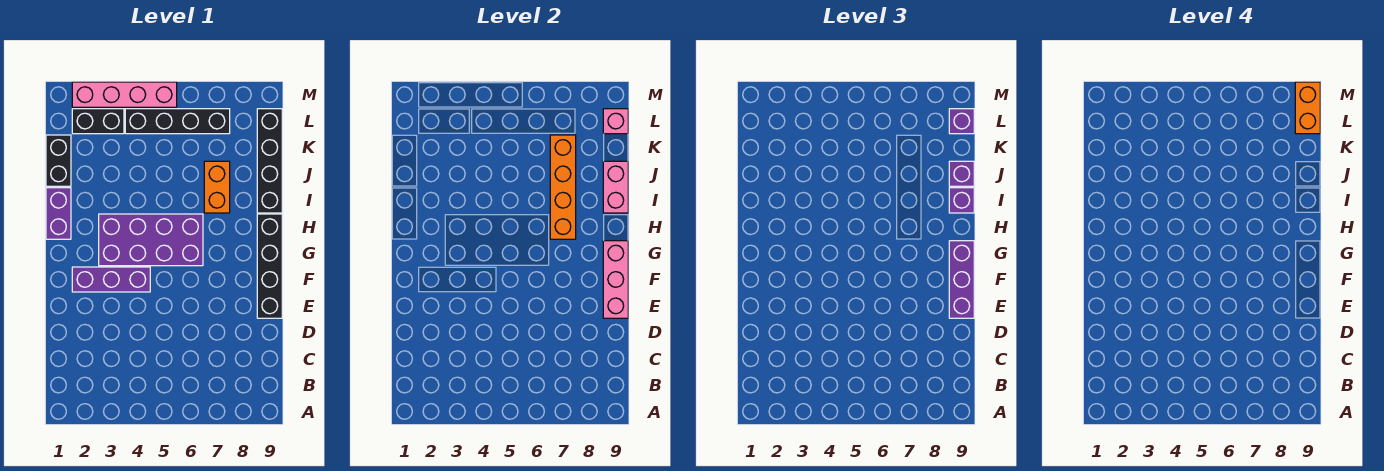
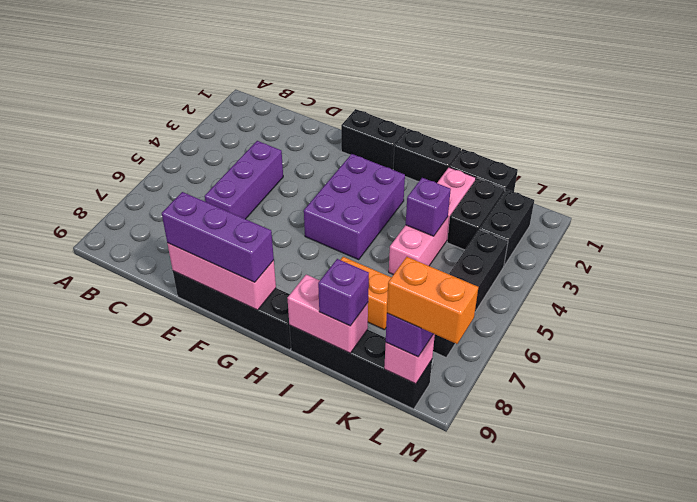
none -> black 1x2 brick [341,109,407,170]
purple 1x3 brick [72,267,150,292] -> purple 1x3 brick moved to [205,141,283,219]
purple 2x4 brick [99,214,203,266] -> purple 2x3 brick [304,154,405,259]
purple 1x2 brick [46,188,71,239] -> black 1x2 brick [393,129,461,183]
orange 1x4 brick [550,135,576,239] -> none
purple 1x1 brick [949,188,974,213] -> purple 1x1 brick moved to [406,178,451,236]
none -> black 1x2 brick [447,178,505,250]
pink 1x4 brick [72,82,177,107] -> pink 1x4 brick moved to [389,167,476,275]

